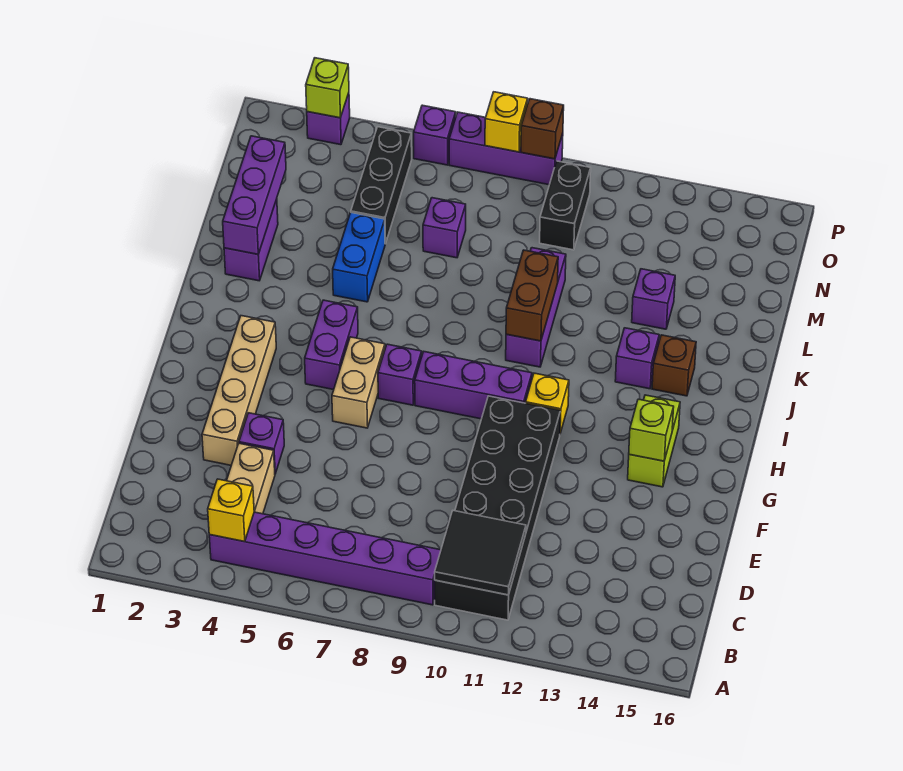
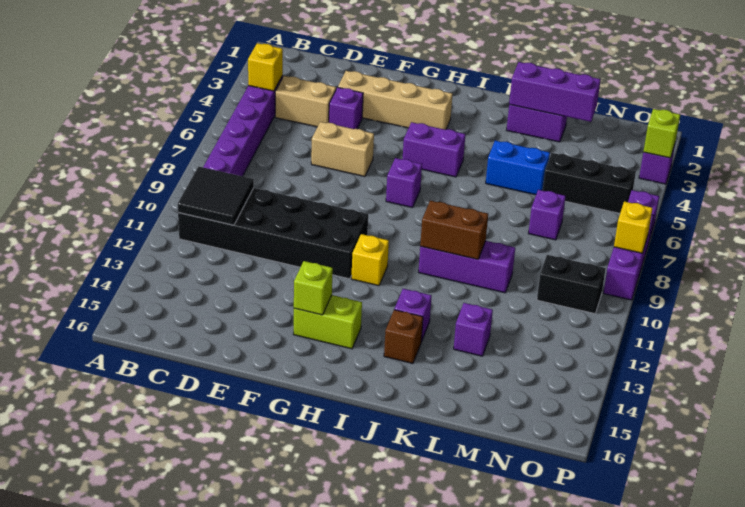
tan 1x2 brick [332,337,385,428] -> tan 1x2 brick moved to [311,122,374,177]
purple 1x3 brick [415,352,532,419] -> none
brown 1x1 brick [521,99,564,159] -> none

